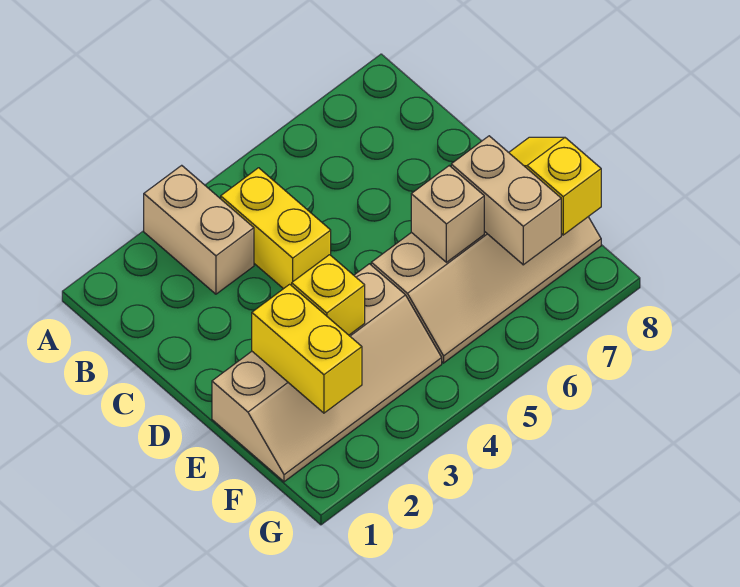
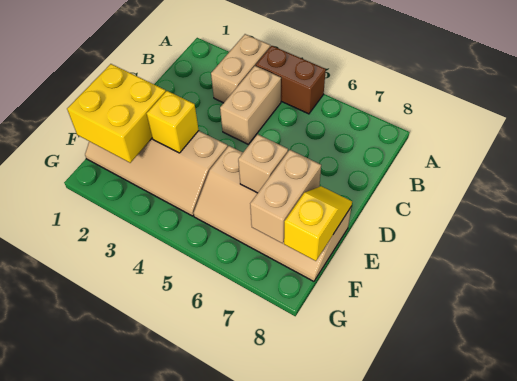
none -> brown 1x2 brick [256,46,326,114]
yellow 1x2 brick [221,168,331,289] -> tan 1x2 brick [220,66,281,144]
yellow 1x2 brick [252,284,362,413] -> yellow 2x2 brick [67,64,166,163]

